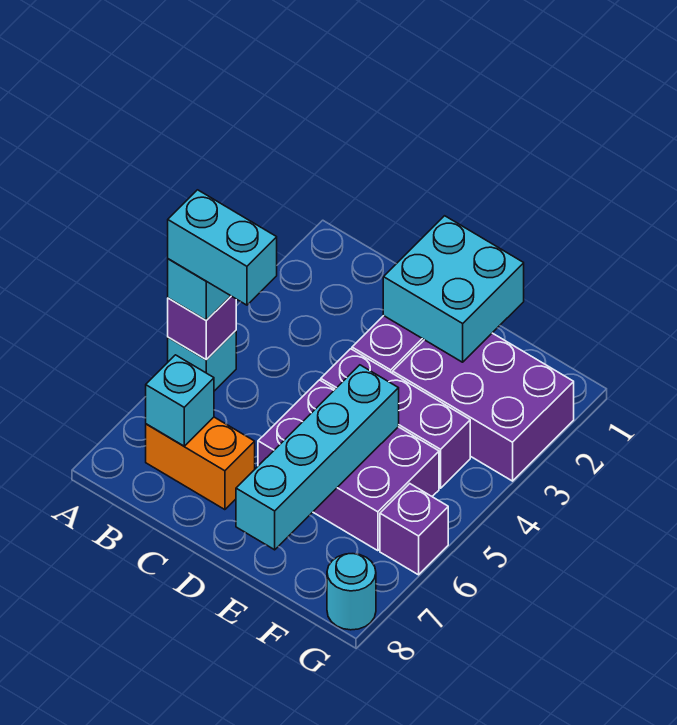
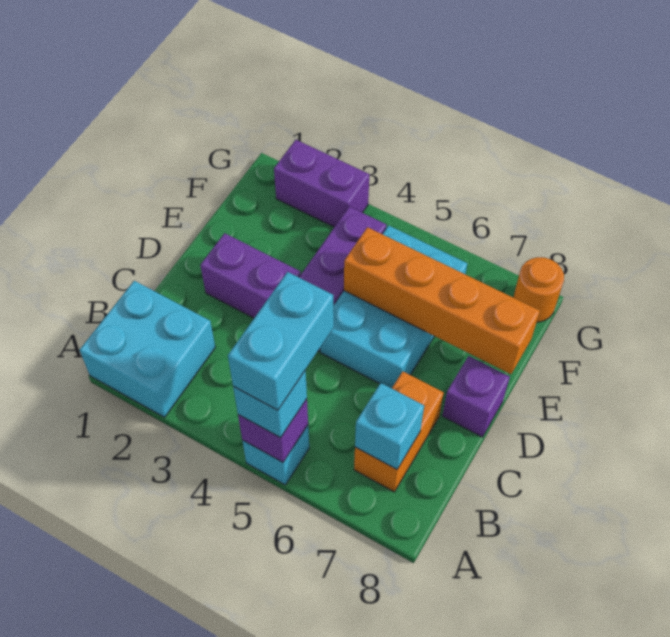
cyan 2x2 brick [383,216,524,362] -> cyan 2x2 brick moved to [80,281,215,417]
purple 2x3 brick [258,380,439,551] -> cyan 2x3 brick [320,225,467,388]
purple 2x3 brick [393,333,574,481] -> purple 1x2 brick [274,140,369,227]
cyan 1x4 brick [236,365,399,550] -> orange 1x4 brick [344,227,540,374]
purple 1x1 brick [380,484,448,575] -> purple 1x1 brick moved to [442,356,510,437]
cyan 1x1 round brick [327,554,376,630] -> orange 1x1 round brick [513,257,564,322]

